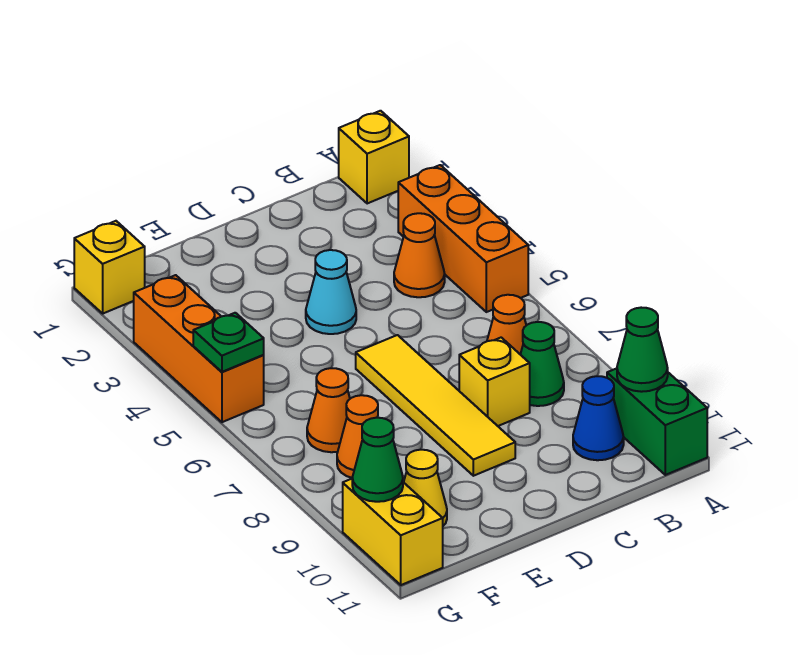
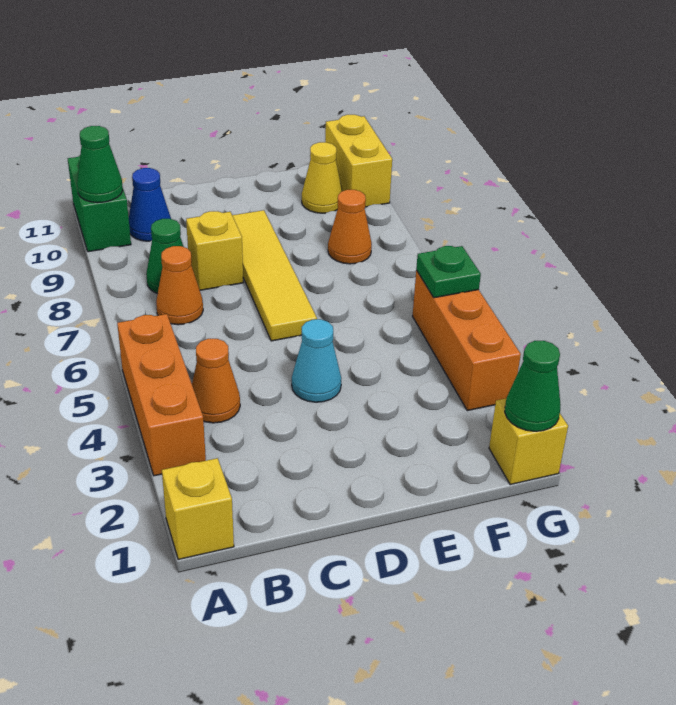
orange 1x1 cone [307,368,350,452] -> none
green 1x1 cone [352,418,403,502] -> green 1x1 cone moved to [505,341,561,431]

